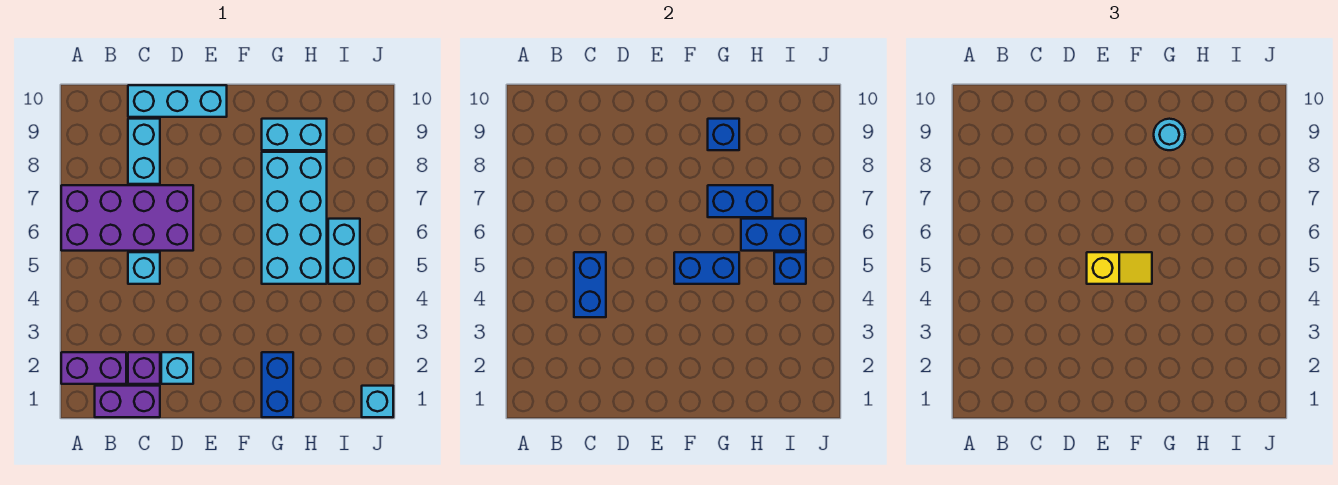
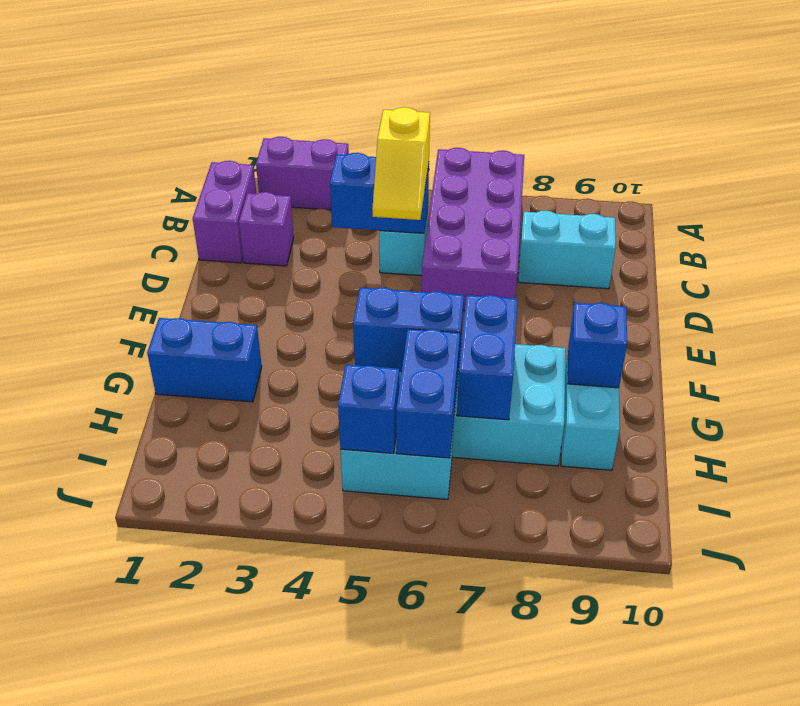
purple 1x2 brick [61,352,126,384] -> purple 1x2 brick turned to [256,137,349,210]
cyan 1x3 brick [128,85,227,117] -> none
cyan 1x1 brick [161,352,193,384] -> none
yellow 1x2 slope [1087,252,1152,284] -> yellow 1x2 slope moved to [372,107,430,220]
blue 1x2 brick [674,252,739,284] -> blue 1x2 brick turned to [353,287,464,371]
cyan 1x1 round brick [1154,119,1185,150] -> none
cyan 1x1 brick [362,386,393,417] -> none

